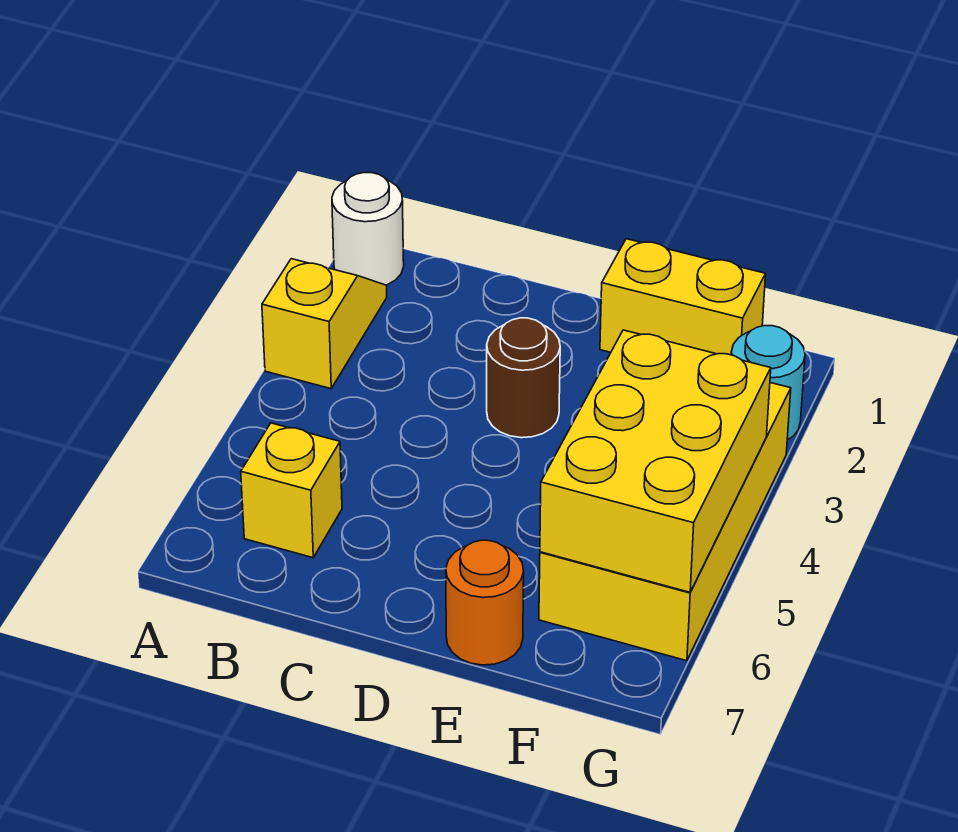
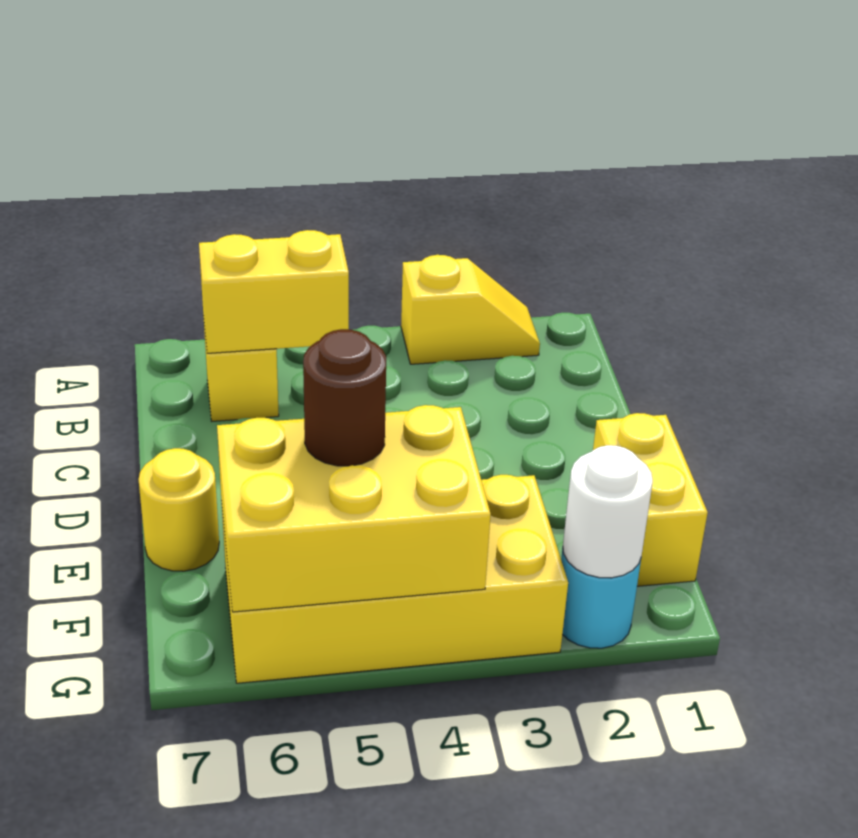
white 1x1 round brick [332,172,404,285] -> white 1x1 round brick moved to [563,445,653,578]
none -> yellow 1x2 brick [199,230,349,353]
brown 1x1 round brick [487,318,560,438] -> brown 1x1 round brick moved to [303,329,386,466]
orange 1x1 round brick [446,540,524,665] -> yellow 1x1 round brick [138,448,219,571]

